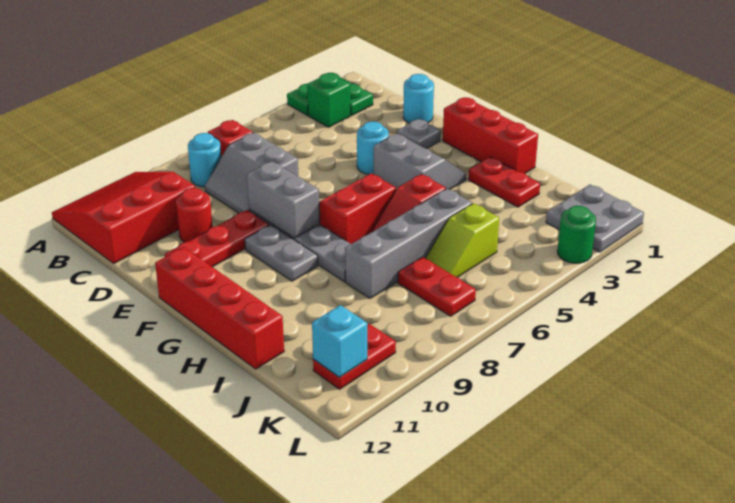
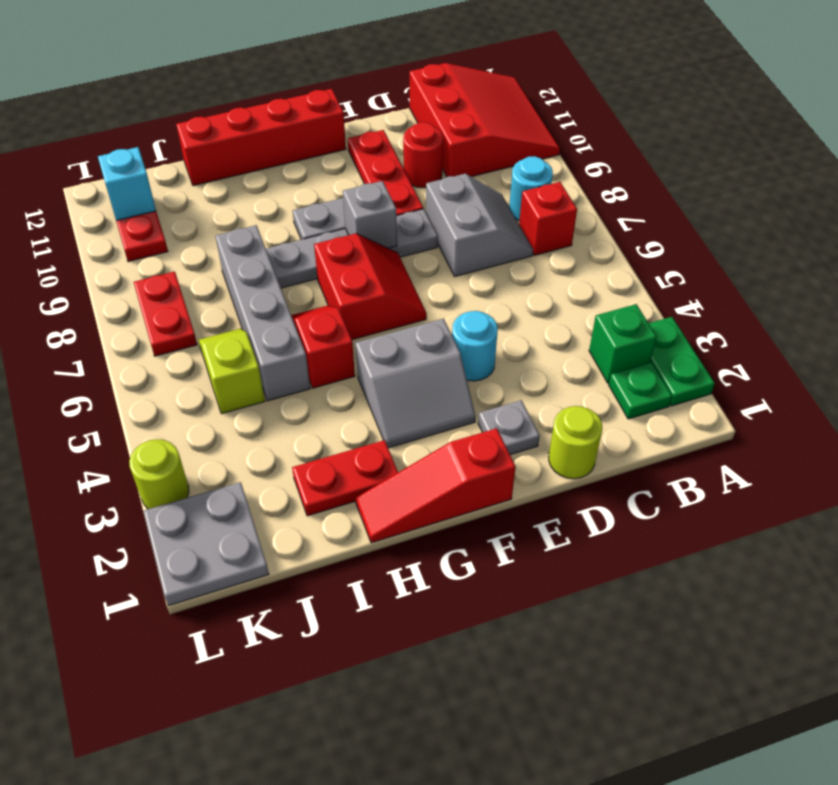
grey 2x2 slope [205,133,298,213] -> grey 2x2 slope turned to [426,174,533,276]
cyan 1x1 round brick [403,74,434,123] -> lime 1x1 round brick [549,406,602,479]
grey 1x2 brick [247,161,320,238] -> grey 1x1 brick [343,181,397,248]
red 1x3 brick [443,98,538,173] -> red 1x3 slope [356,428,516,543]
red 1x2 plate [398,257,476,316] -> red 1x2 plate turned to [134,272,197,356]
green 1x1 round brick [557,206,596,263] -> lime 1x1 round brick [129,439,189,509]

